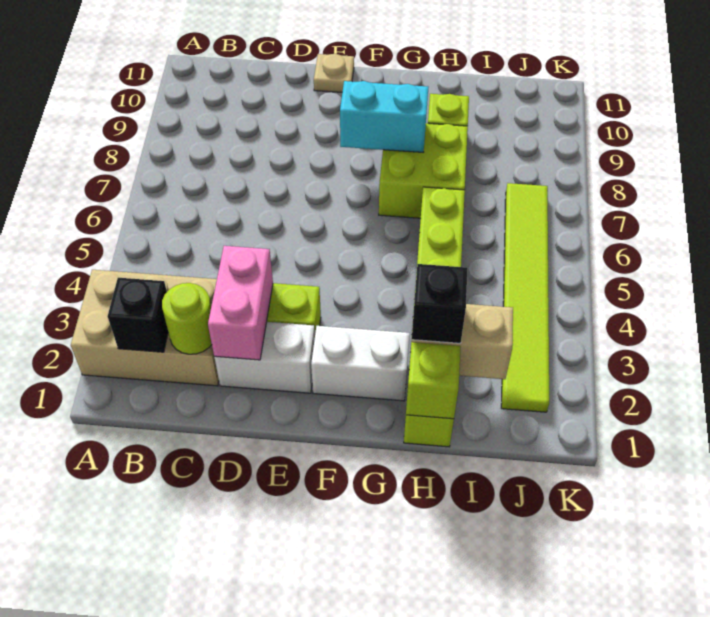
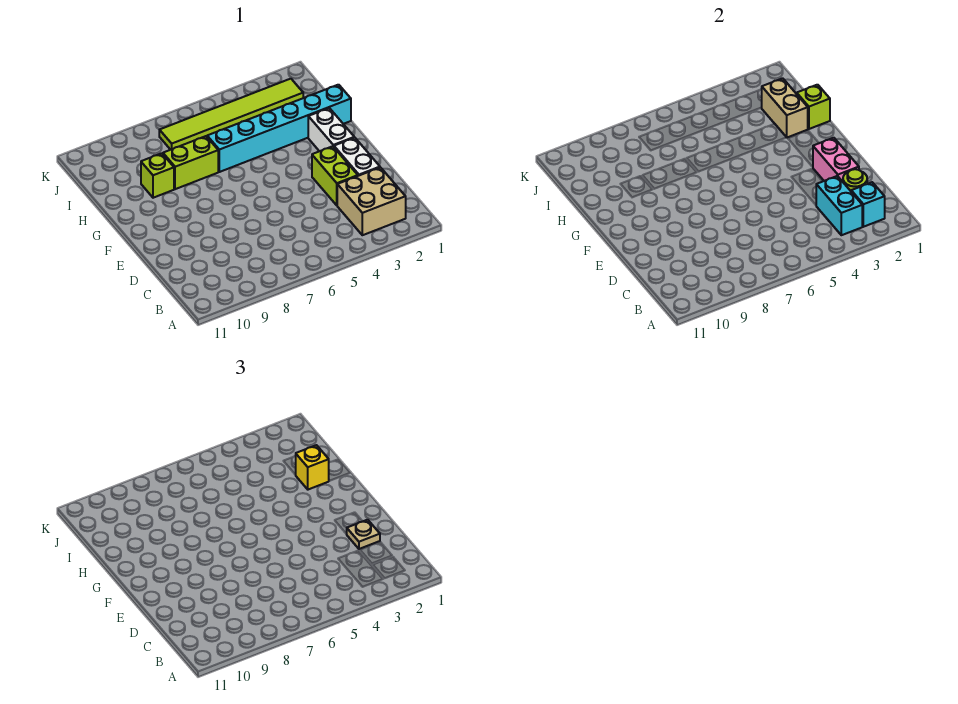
tan 2x3 brick [71,270,219,386] -> tan 2x2 brick [337,167,406,235]
black 1x1 brick [108,278,168,352] -> cyan 1x1 brick [851,182,885,227]
pink 1x2 brick [208,246,273,360] -> pink 1x2 brick turned to [813,138,859,182]
tan 1x1 plate [314,54,354,92] -> tan 1x1 plate moved to [347,520,380,549]
cyan 1x2 brick [340,81,429,152] -> cyan 1x2 brick moved to [816,176,862,235]
lime 2x2 brick [379,123,468,218] -> lime 1x2 brick [163,136,218,189]
lime 1x6 brick [404,187,465,447] -> cyan 1x6 brick [207,85,351,172]
black 1x1 brick [412,264,468,343] -> yellow 1x1 brick [296,445,329,490]

